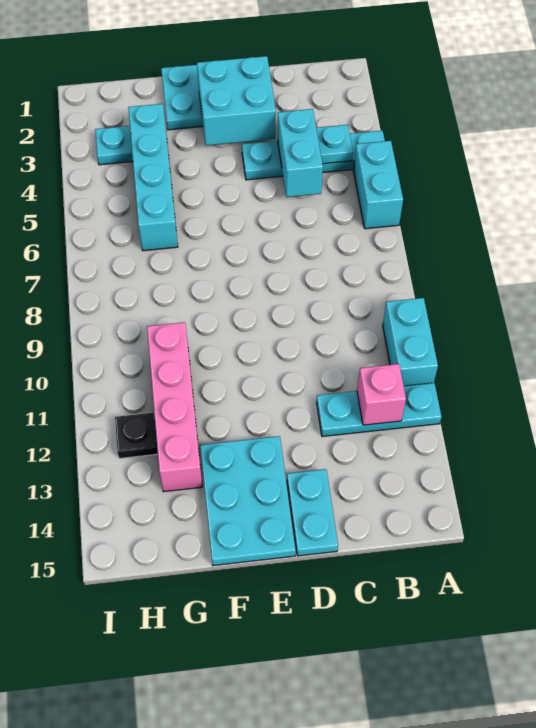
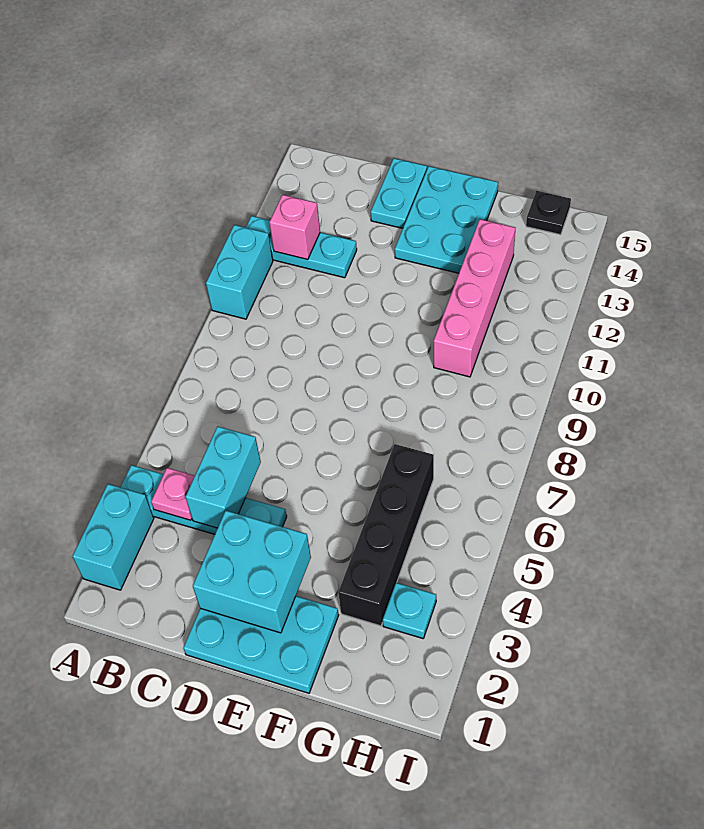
cyan 1x2 brick [354,141,403,229] -> cyan 1x2 brick moved to [72,484,154,590]
cyan 1x1 plate [316,125,353,164] -> pink 1x1 plate [151,468,195,520]
cyan 1x4 brick [128,104,178,251] -> black 1x4 brick [338,444,434,626]
black 1x1 plate [115,413,158,458] -> black 1x1 plate moved to [526,191,571,235]

